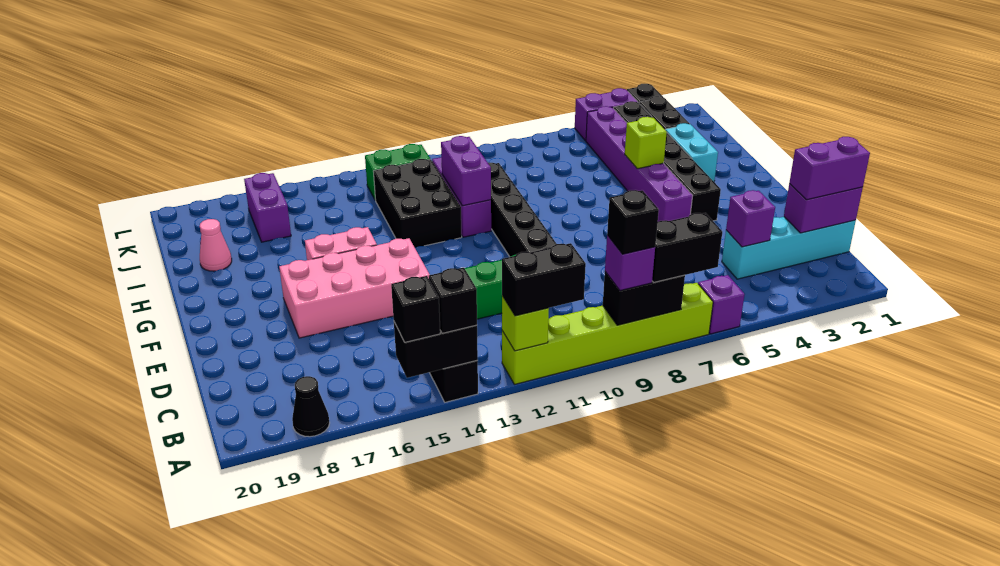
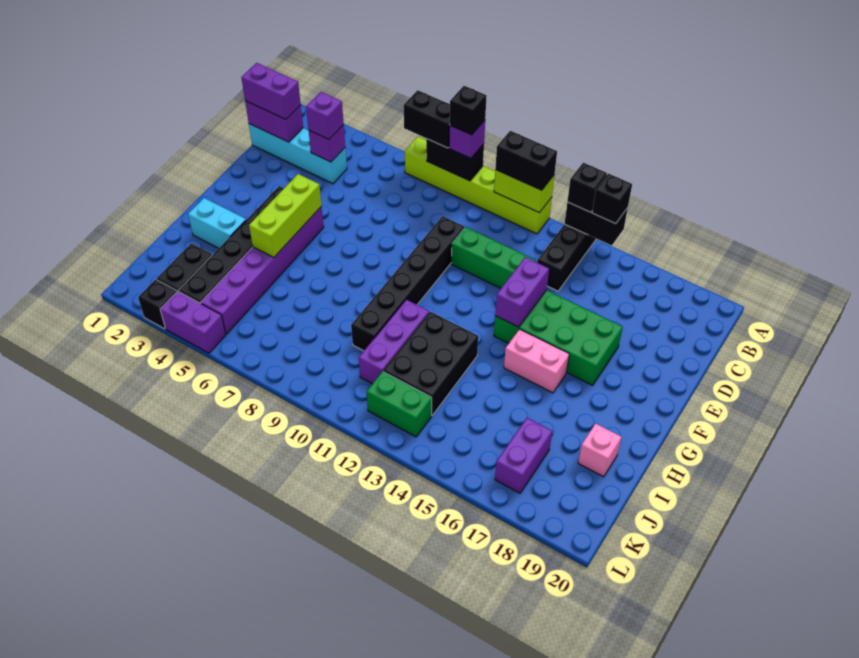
purple 1x1 brick [698,275,745,334] -> purple 1x1 brick moved to [306,92,344,139]
lime 1x1 brick [502,296,549,351] -> lime 1x2 brick [494,170,554,213]
black 1x1 cone [292,376,330,437] -> none
pink 2x4 brick [279,238,430,338] -> green 2x4 brick [494,290,623,385]
cyan 1x2 brick [665,123,718,181] -> cyan 1x2 brick turned to [188,198,246,248]
lime 1x1 brick [625,117,667,169] -> lime 1x3 brick [249,174,321,257]
purple 1x2 brick [441,136,491,206] -> purple 1x2 brick moved to [495,257,549,327]
pink 1x1 cone [200,219,232,271] -> pink 1x1 brick [578,424,621,477]

